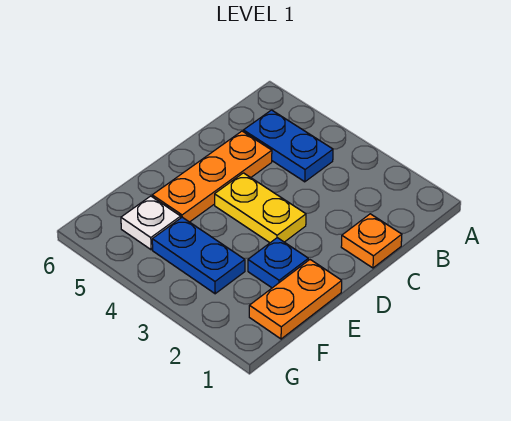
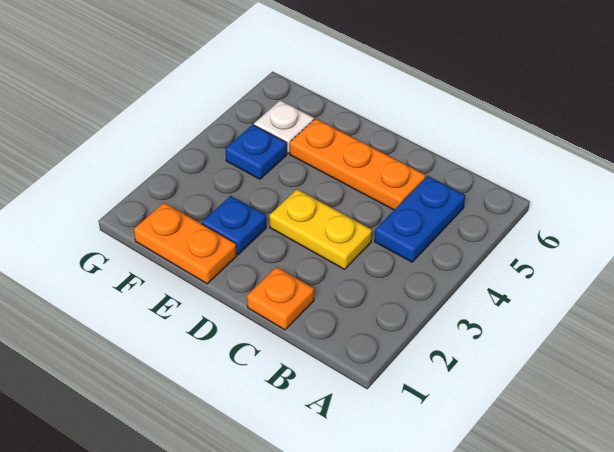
yellow 1x2 plate [215,173,306,243] -> yellow 1x2 plate turned to [269,189,372,269]
blue 1x2 plate [152,217,245,294] -> blue 1x1 plate [225,125,287,179]

